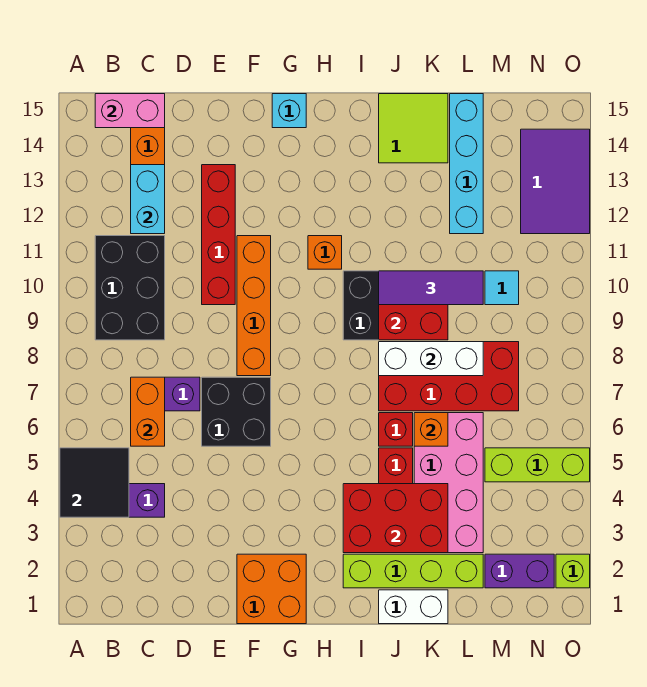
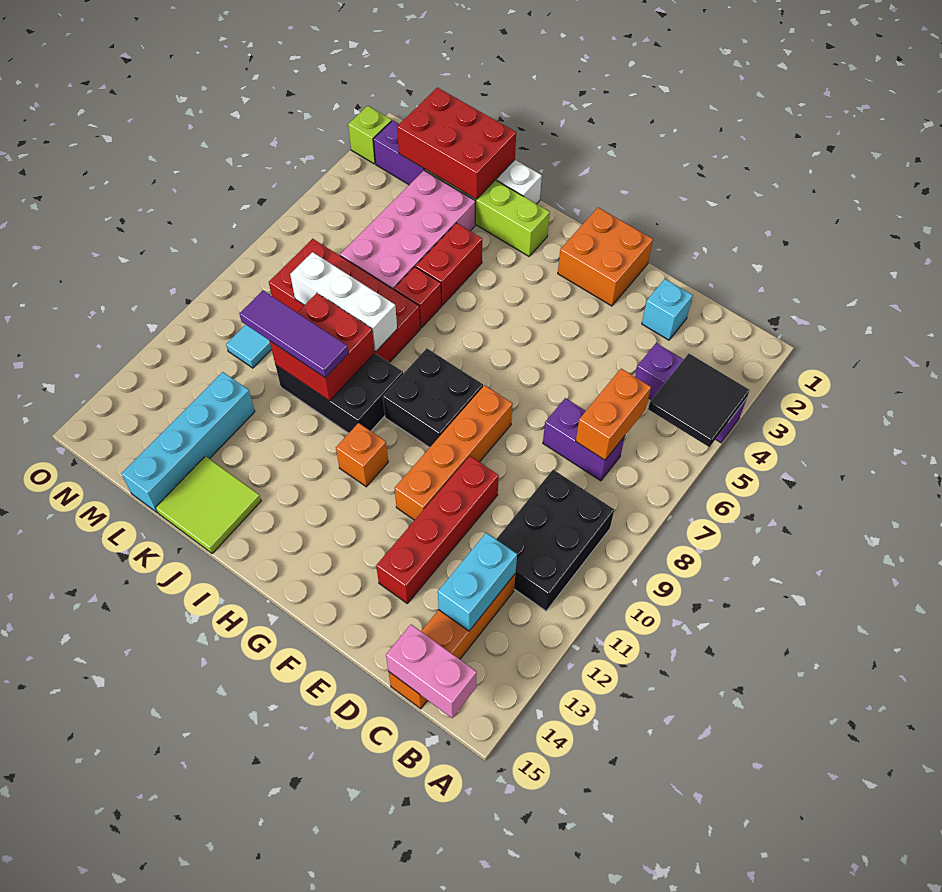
black 2x2 brick [202,377,271,446] -> black 2x2 brick moved to [383,348,483,448]
cyan 1x1 brick [272,94,306,128] -> cyan 1x1 brick moved to [642,279,693,340]
red 2x3 brick [343,484,448,553] -> red 2x3 brick moved to [397,88,516,200]
orange 1x1 brick [414,413,448,446] -> none
lime 1x3 brick [485,448,590,482] -> none
purple 2x3 tile [521,129,590,234] -> none

